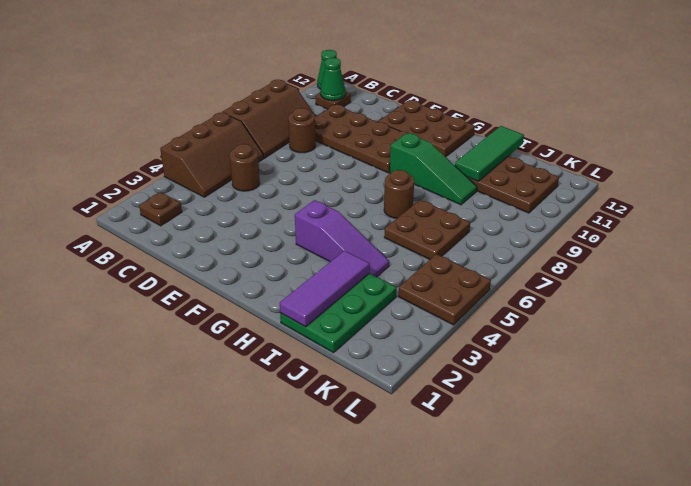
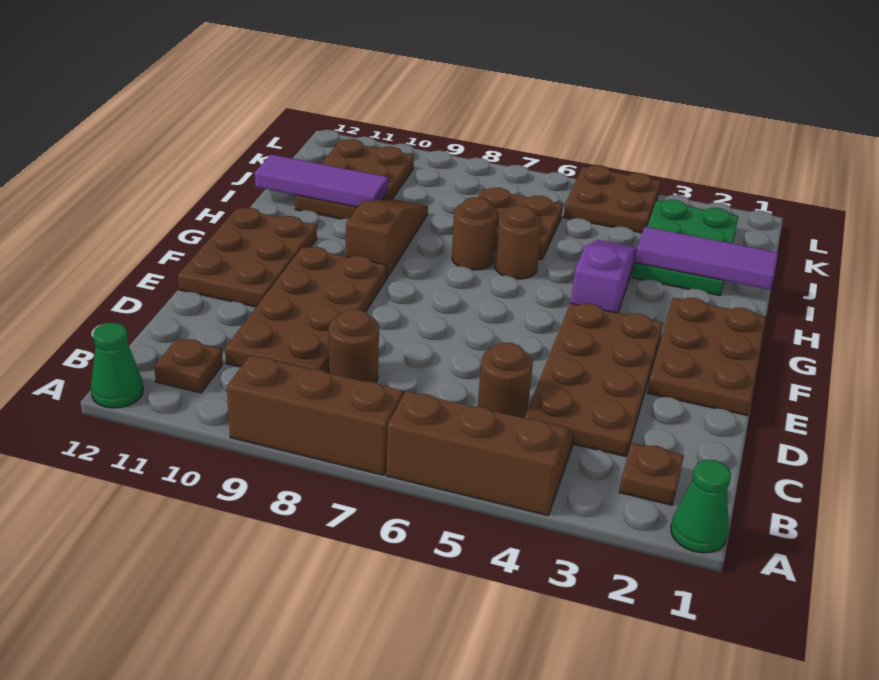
green 1x1 cone [321,58,346,101] -> green 1x1 cone moved to [671,460,731,553]
none -> brown 2x4 plate [525,303,663,457]
none -> brown 2x3 plate [647,298,766,416]
green 1x3 slope [390,133,477,205] -> brown 1x3 slope [346,199,428,279]
none -> brown 1x1 round brick [495,206,542,279]
green 2x3 plate [280,273,397,353] -> green 2x3 plate turned to [632,200,739,296]
green 1x3 tile [455,126,524,181] -> purple 1x3 tile [255,154,388,207]

